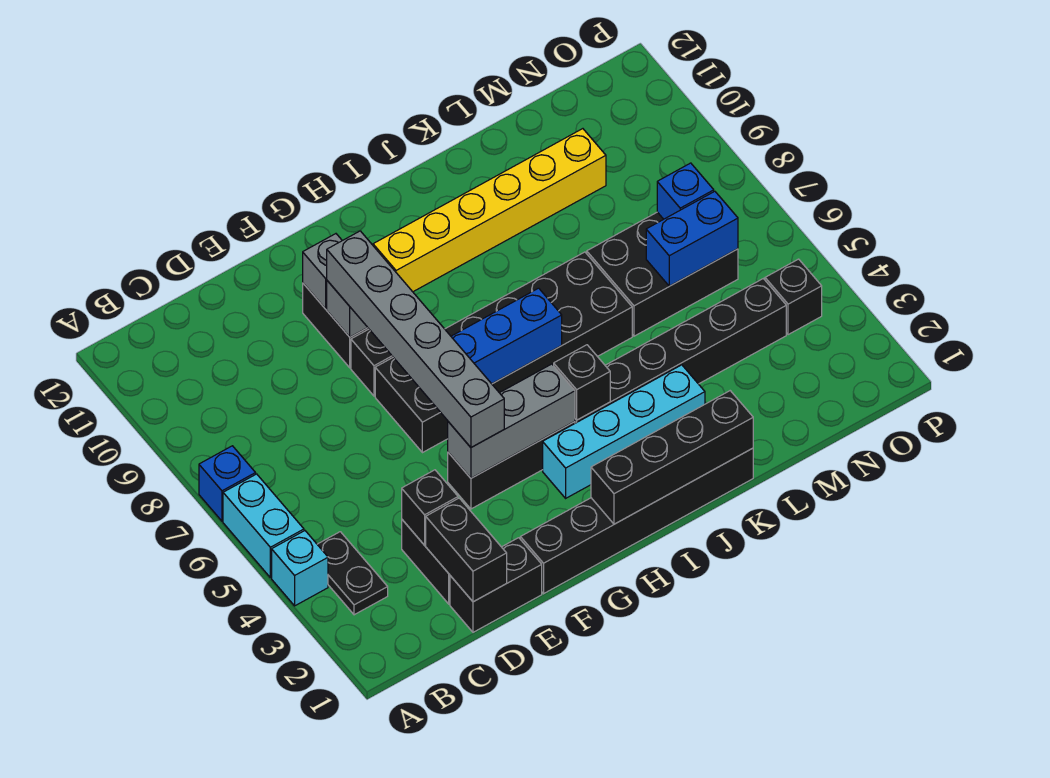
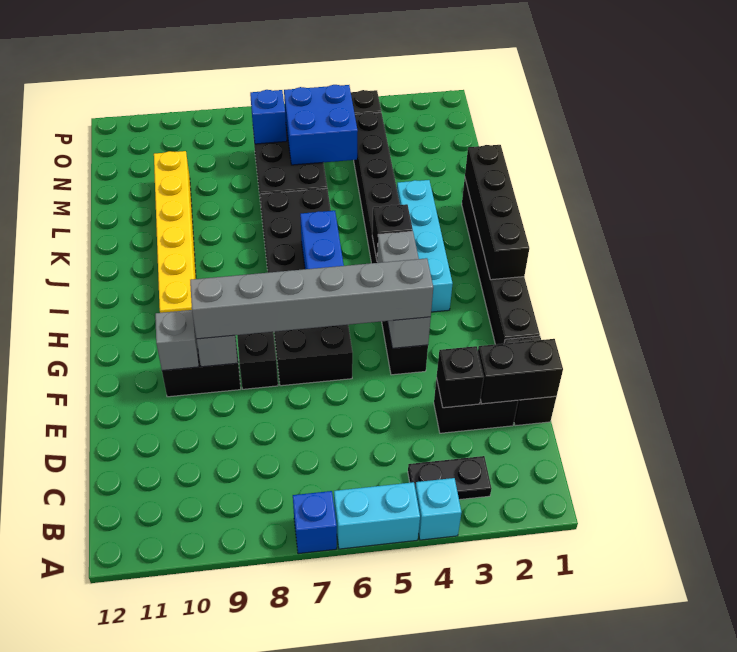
blue 1x2 brick [646,191,738,286] -> blue 2x2 brick [284,85,358,165]

